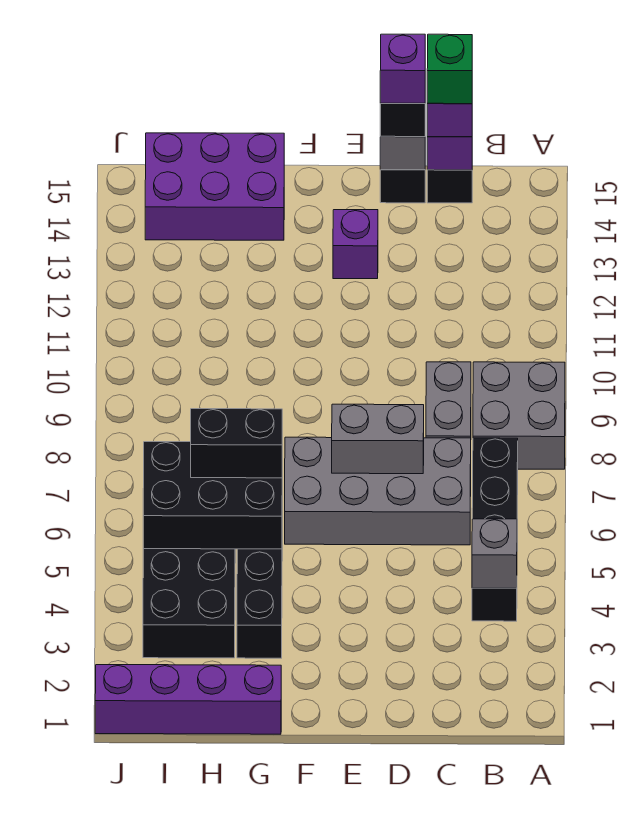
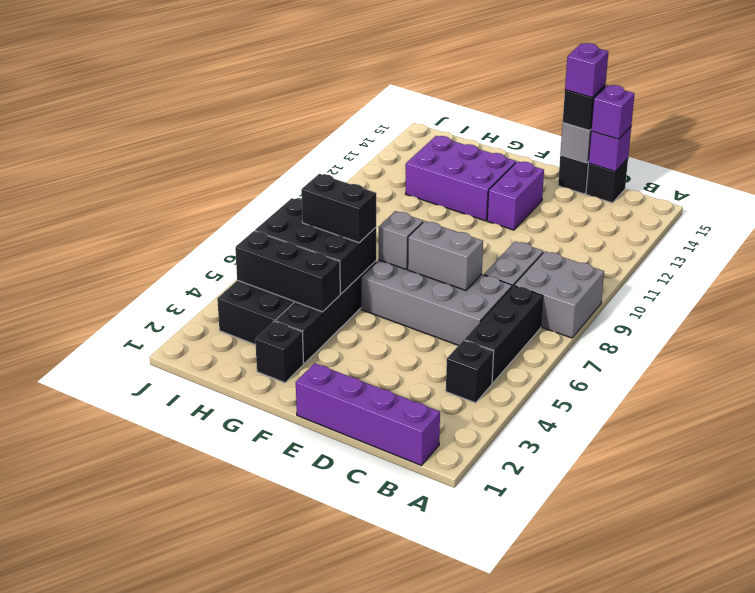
grey 1x1 brick [472,519,517,588] -> grey 1x1 brick moved to [379,211,423,269]
green 1x1 brick [427,34,472,104] -> none
purple 1x1 brick [333,210,378,279] -> purple 1x2 brick [487,161,544,230]
purple 1x4 brick [95,665,281,734] -> purple 1x4 brick moved to [296,363,440,466]
none -> black 1x1 brick [255,321,304,383]
none -> black 1x3 brick [235,231,340,312]
purple 2x3 brick [145,133,284,240] -> purple 2x3 brick moved to [406,136,516,221]

